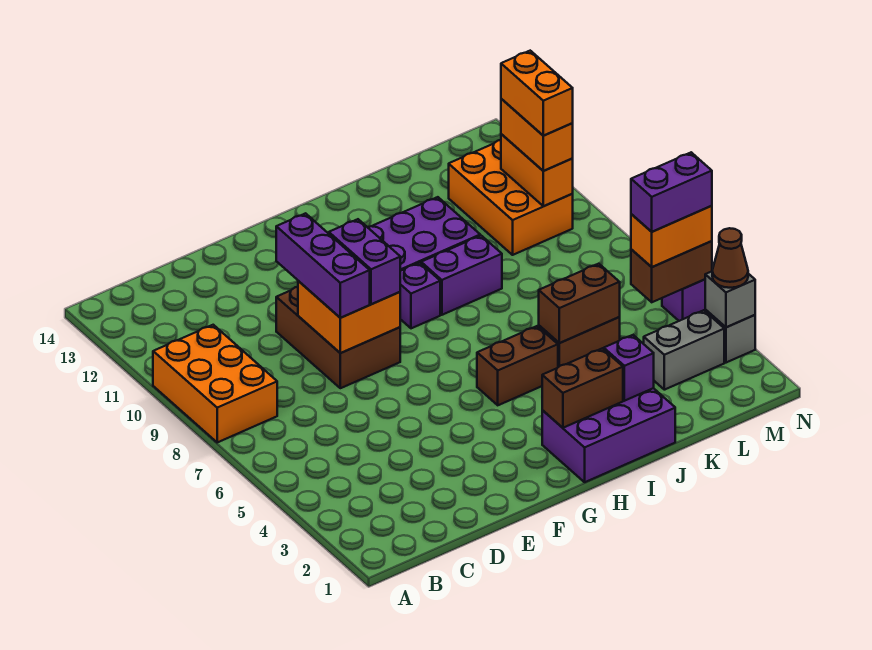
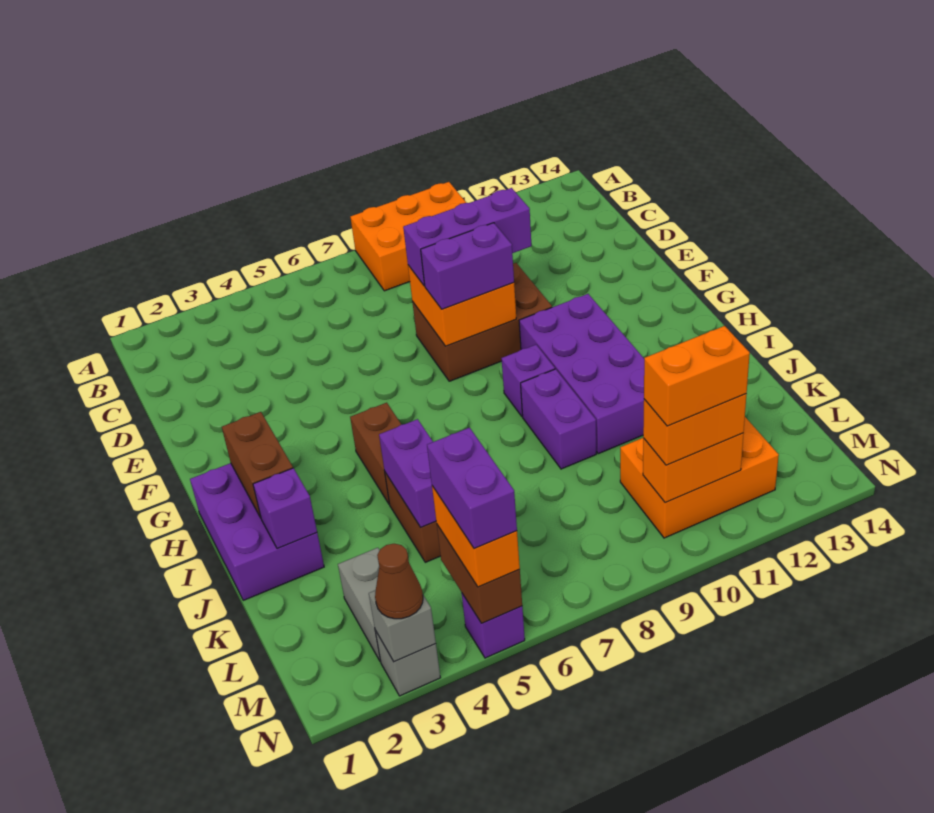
brown 1x2 brick [539,264,620,343] -> purple 1x2 brick [379,419,436,527]

